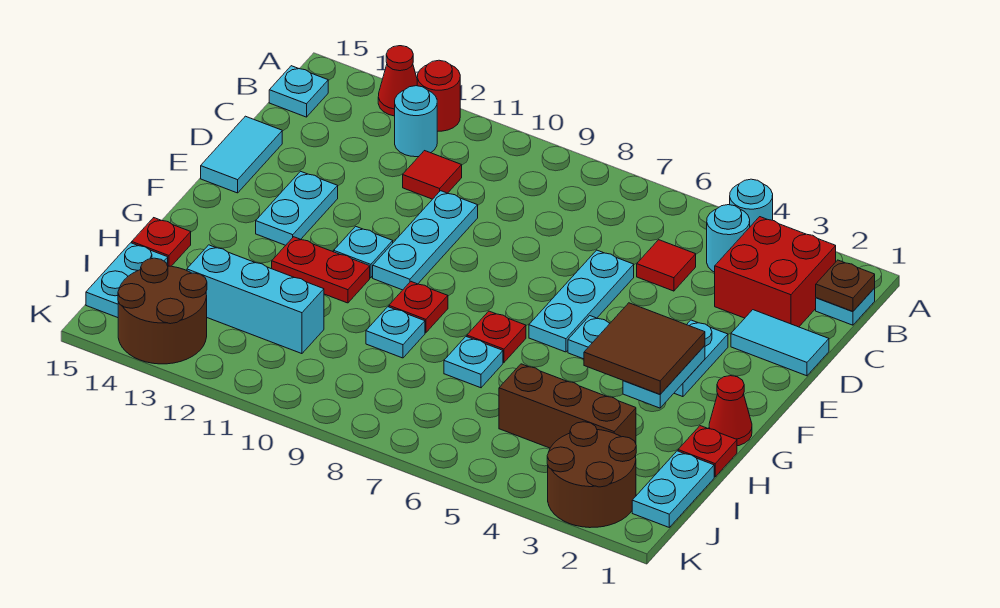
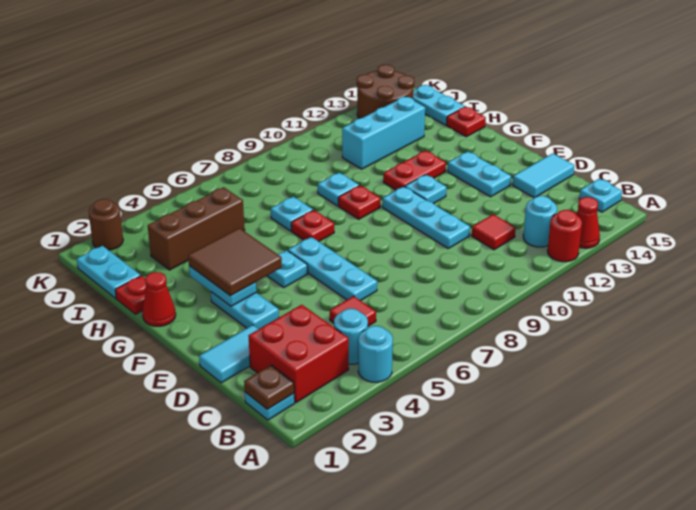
cyan 1x2 tile [201,116,282,193] -> cyan 1x2 tile turned to [513,153,575,198]
brown 2x2 round brick [547,422,636,528] -> brown 1x1 round brick [88,199,123,250]

